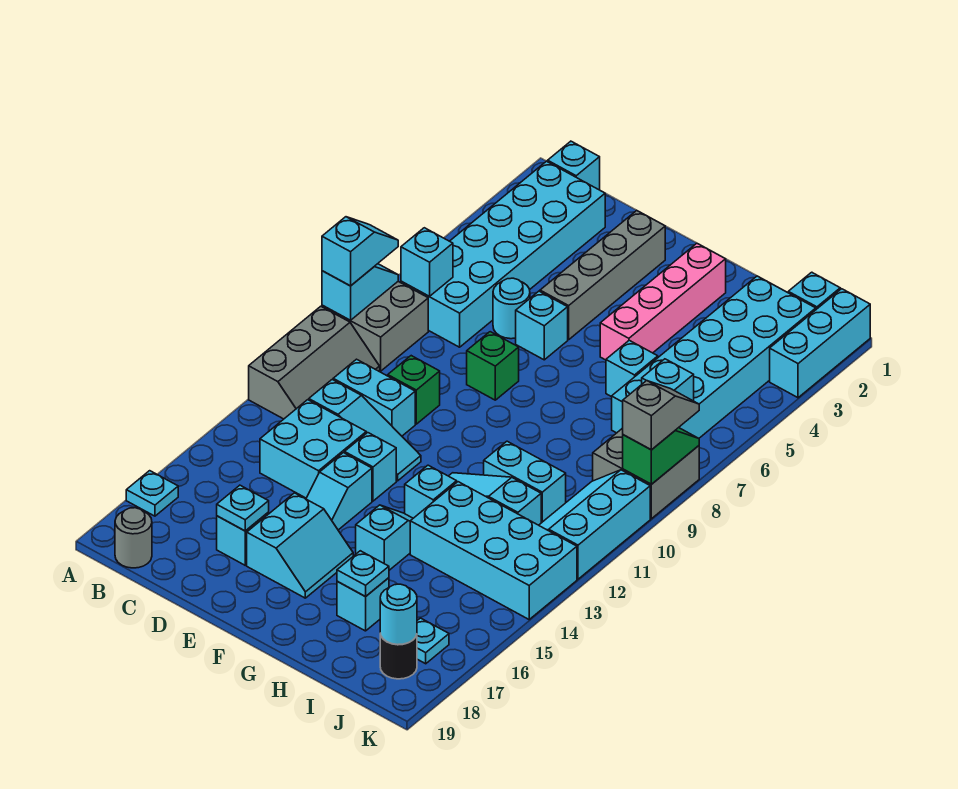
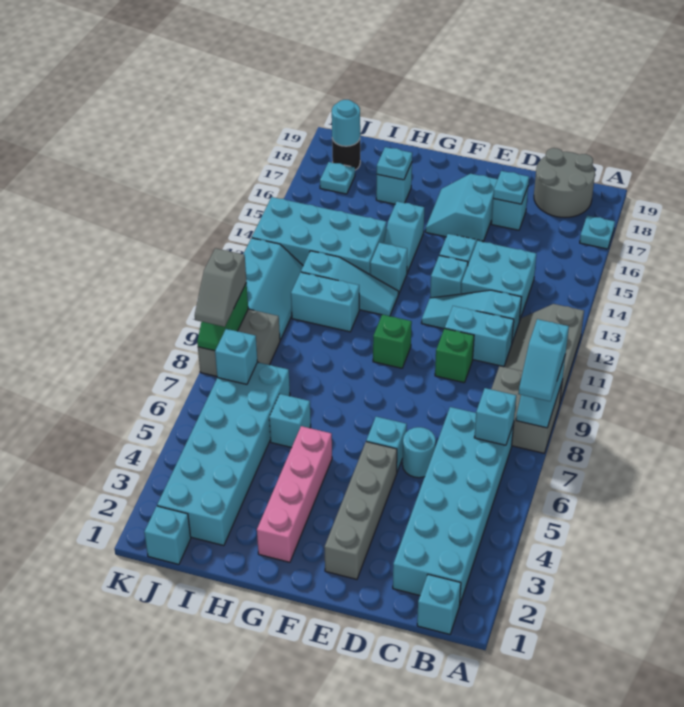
grey 1x1 round brick [115,508,152,568] -> grey 2x2 round brick [534,148,595,218]
green 1x1 brick [467,332,519,400] -> green 1x1 brick moved to [373,315,412,368]
cyan 1x3 brick [770,289,870,398] -> none

